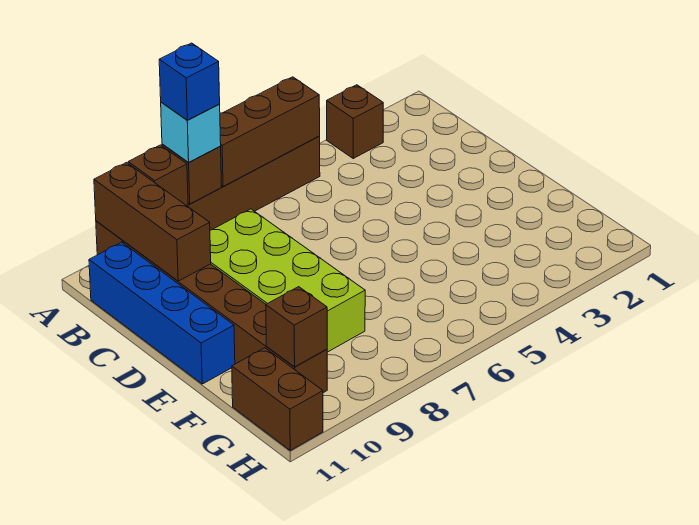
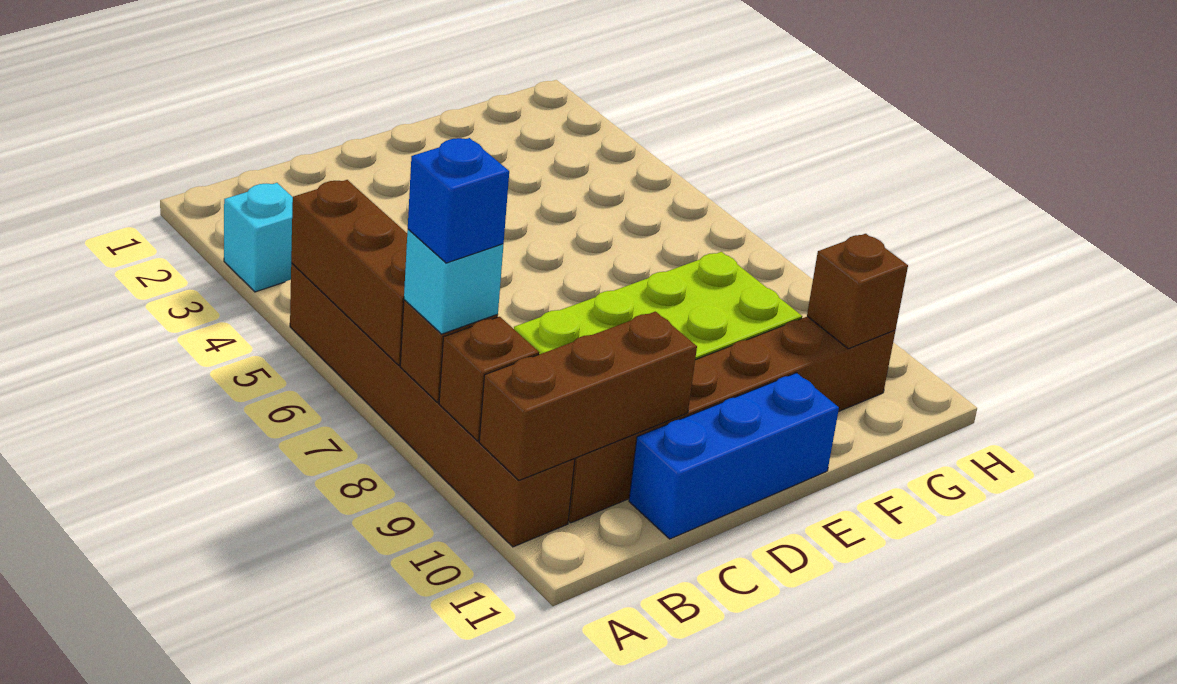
brown 1x1 brick [327,85,383,158] -> cyan 1x1 brick [224,183,293,292]
blue 1x4 brick [89,242,235,384] -> blue 1x3 brick [629,373,839,539]
brown 1x2 brick [232,348,323,450] -> none

